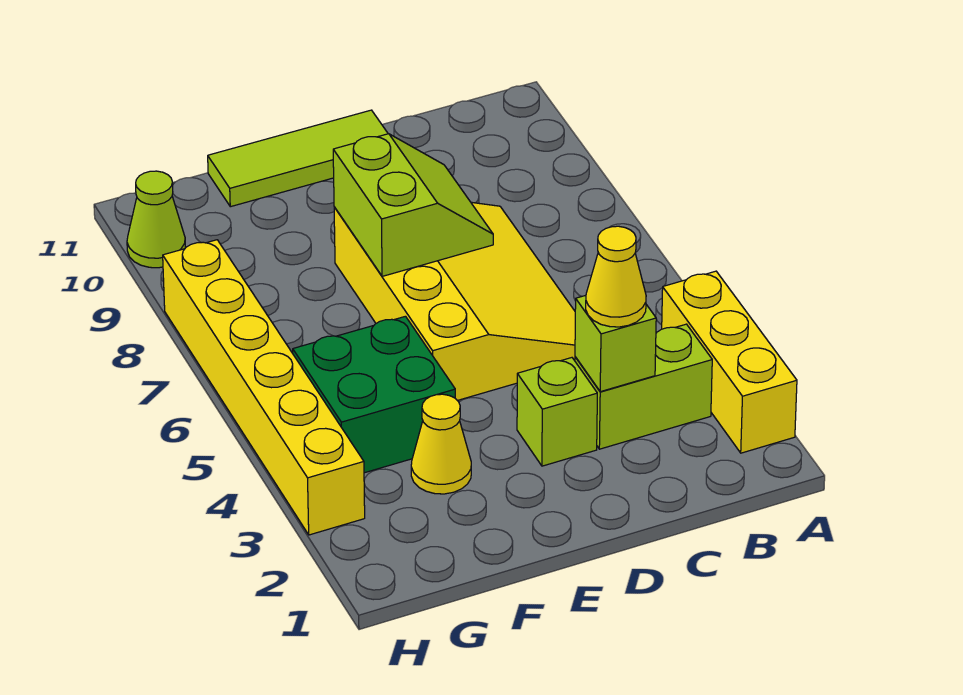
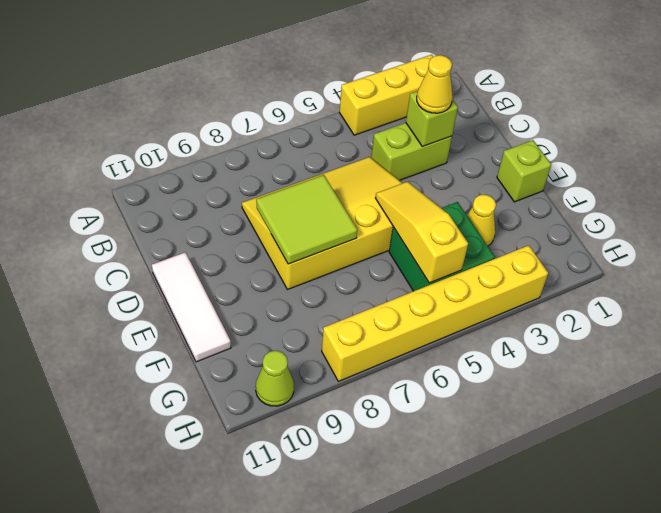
lime 1x2 brick [575,324,712,449] -> lime 1x2 brick turned to [371,123,452,180]
lime 1x1 brick [517,358,597,466] -> lime 1x1 brick moved to [497,140,551,202]
lime 2x2 slope [333,134,493,276] -> lime 2x2 tile [256,175,357,264]
lime 1x3 tile [208,110,388,207] -> white 1x3 tile [152,252,231,362]
none -> yellow 1x3 slope [375,182,468,283]

